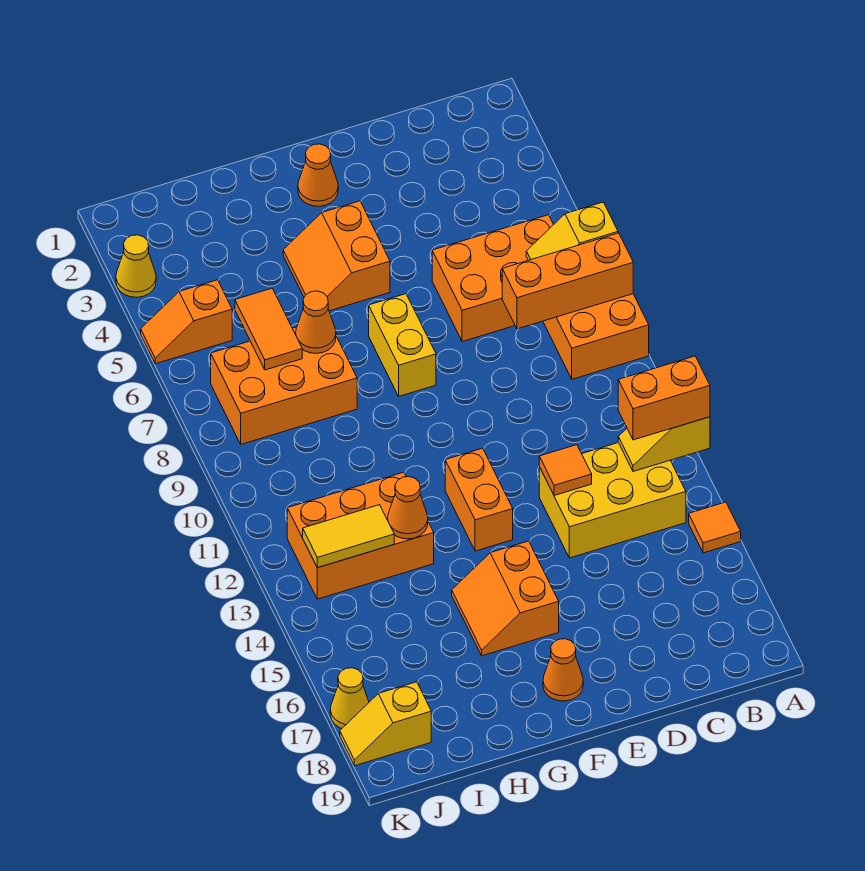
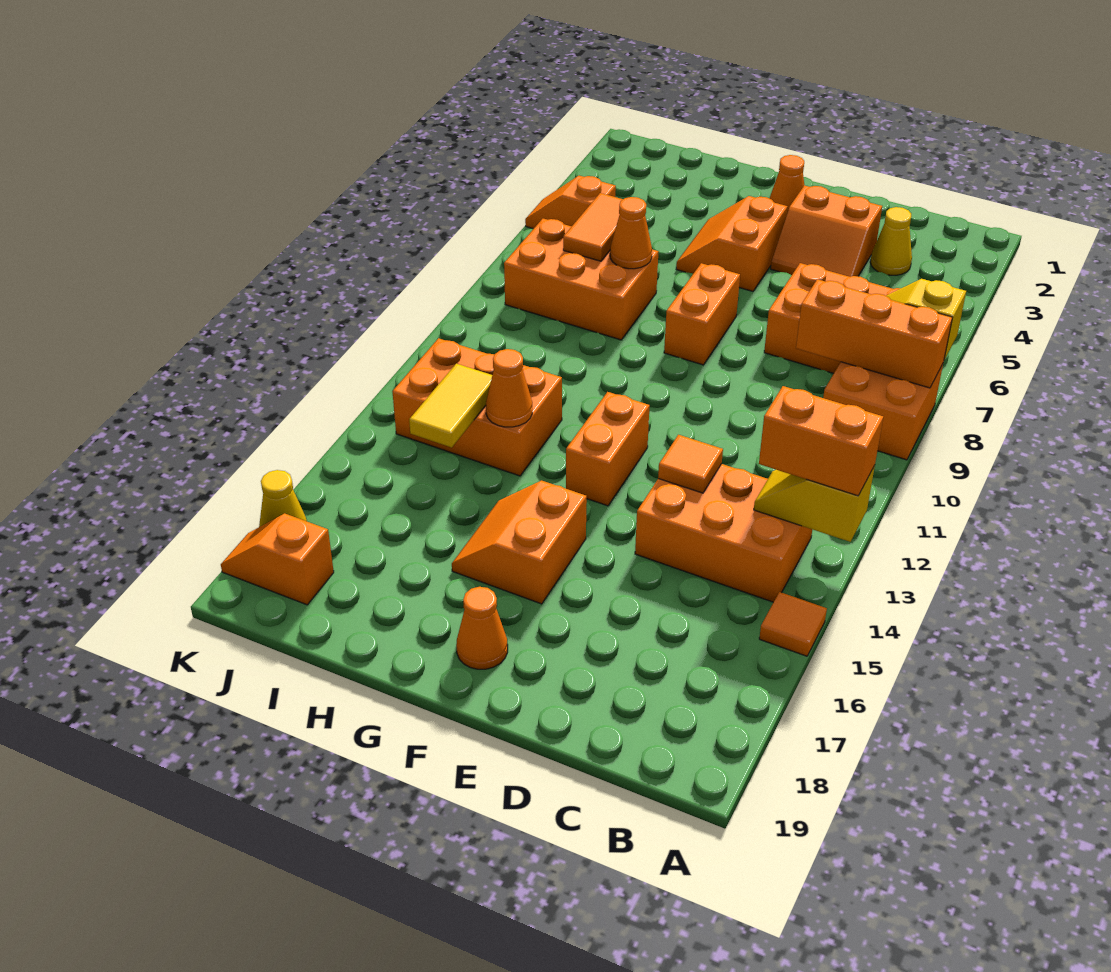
yellow 2x3 brick [539,443,686,558] -> orange 2x3 brick [635,464,812,602]
none -> orange 2x2 slope [771,185,882,277]
yellow 1x2 brick [369,294,436,396] -> orange 1x2 brick [664,263,740,365]
yellow 1x2 tile [303,505,394,568] -> yellow 1x2 tile turned to [409,364,492,448]
yellow 1x2 slope [340,682,431,766] -> orange 1x2 slope [221,514,334,605]
yellow 1x1 cone [116,235,156,297] -> yellow 1x1 cone moved to [870,207,912,275]

